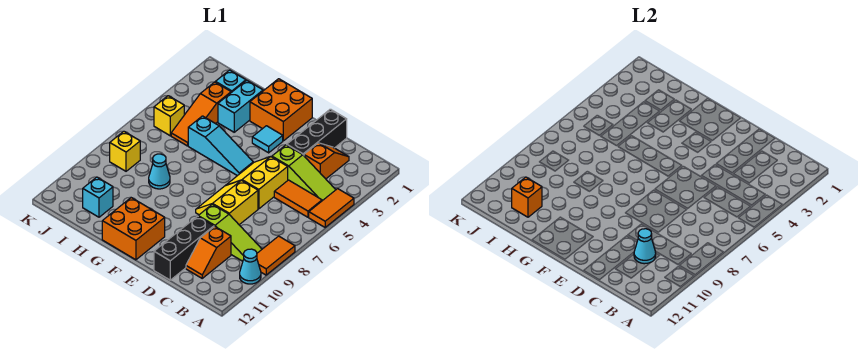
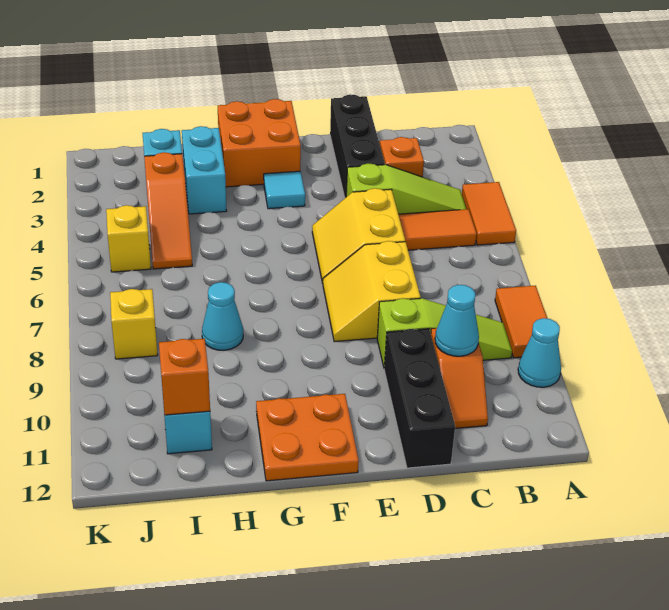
cyan 1x3 slope [188,116,253,176] -> none
orange 2x2 brick [102,198,165,260] -> orange 2x2 plate [256,394,359,481]

